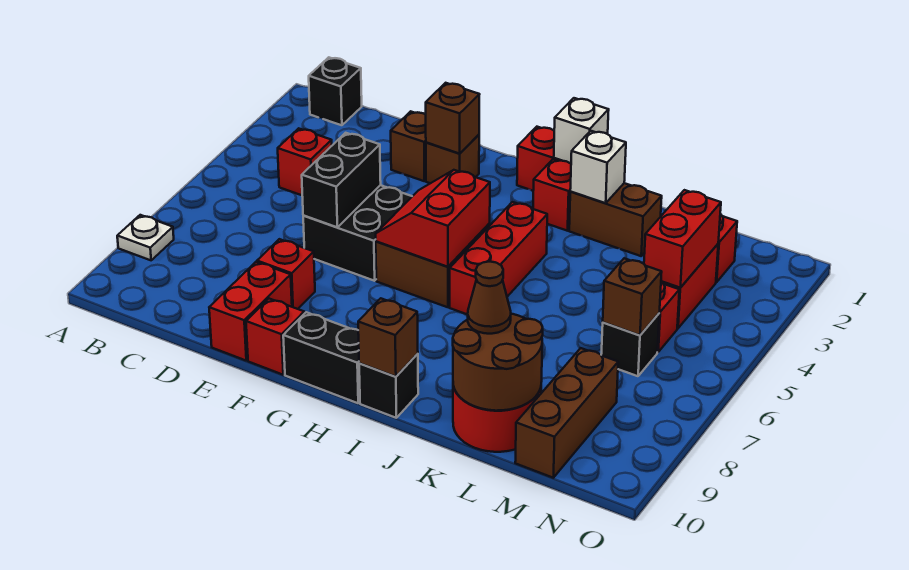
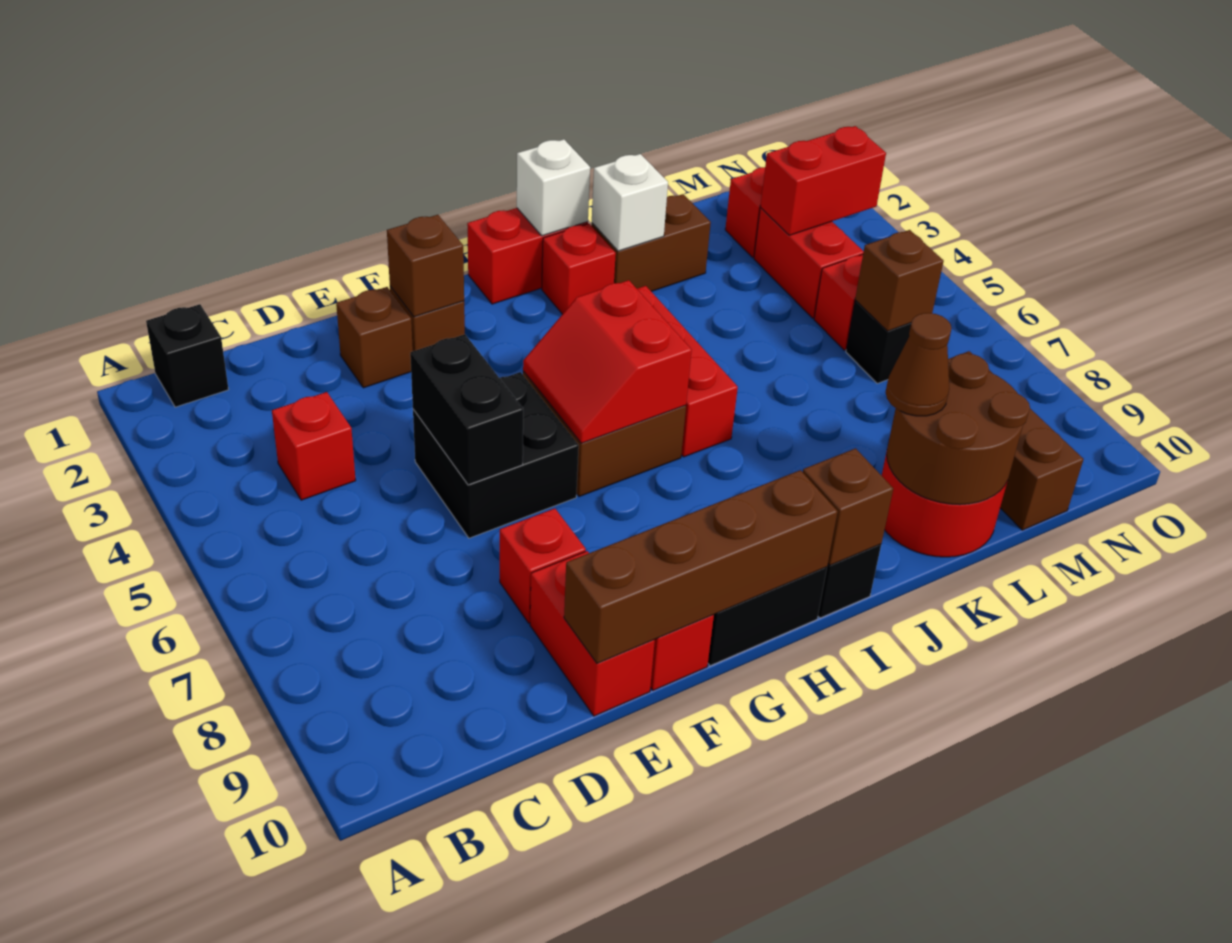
white 1x1 plate [117,215,174,260] -> none
none -> brown 1x4 brick [564,470,838,663]
red 1x2 brick [644,190,721,288] -> red 1x2 brick turned to [760,126,886,235]

